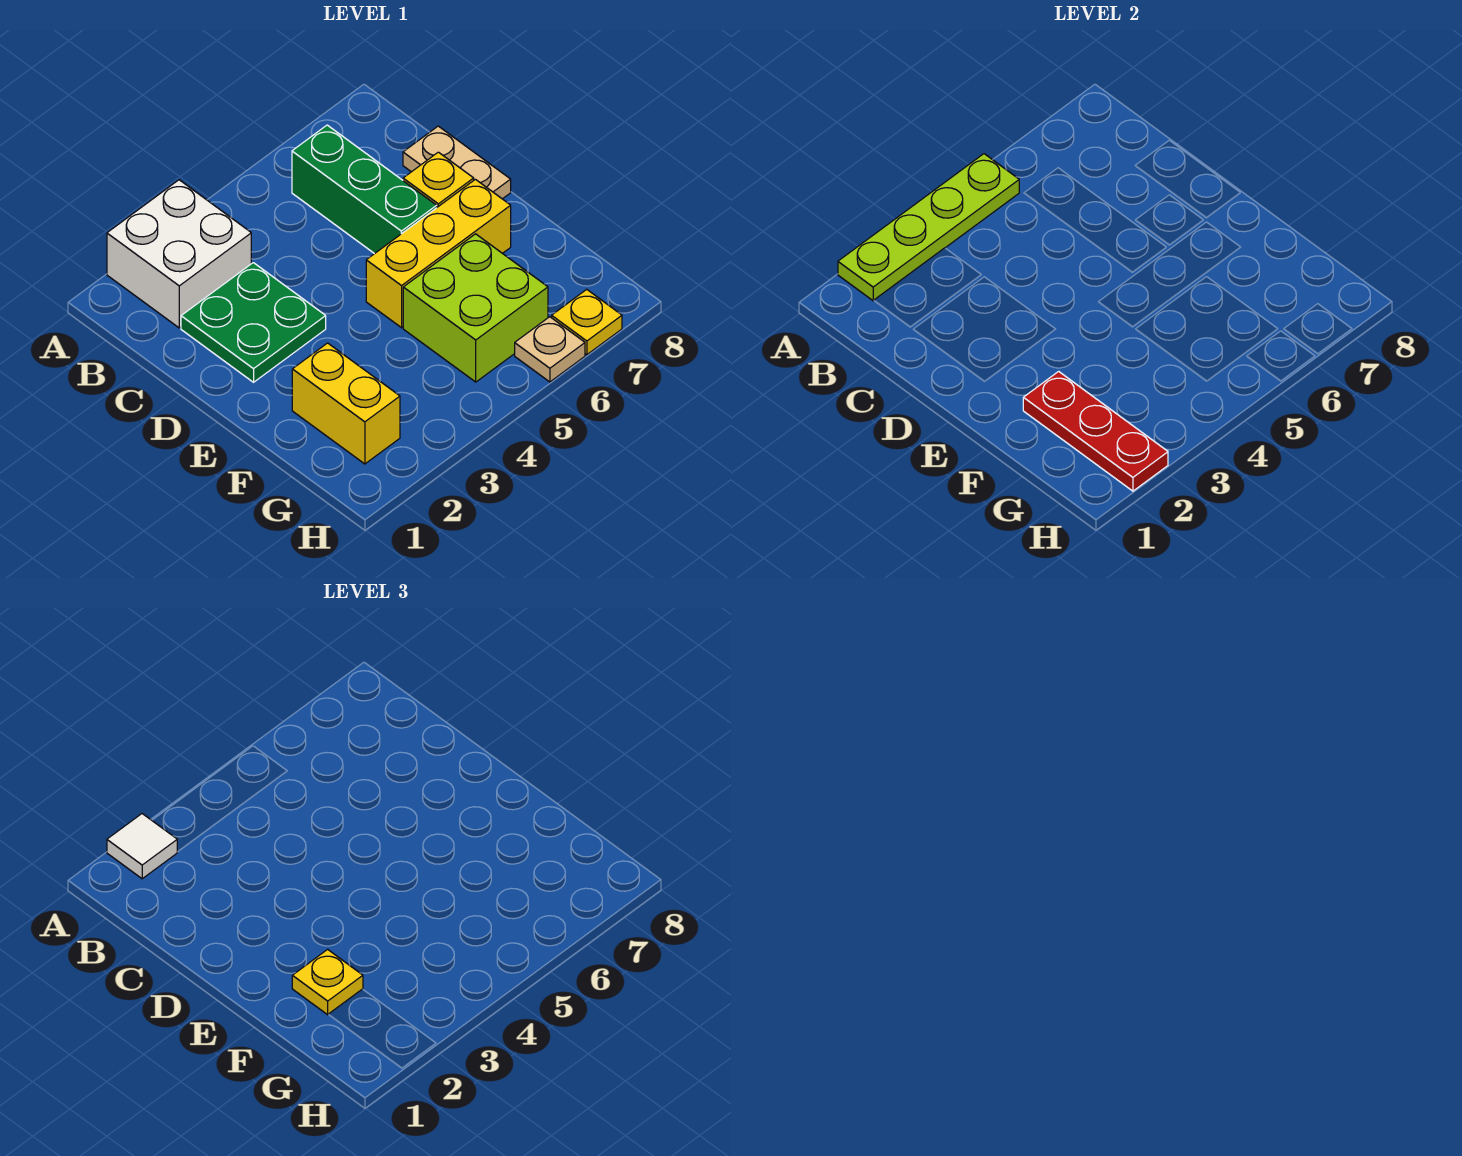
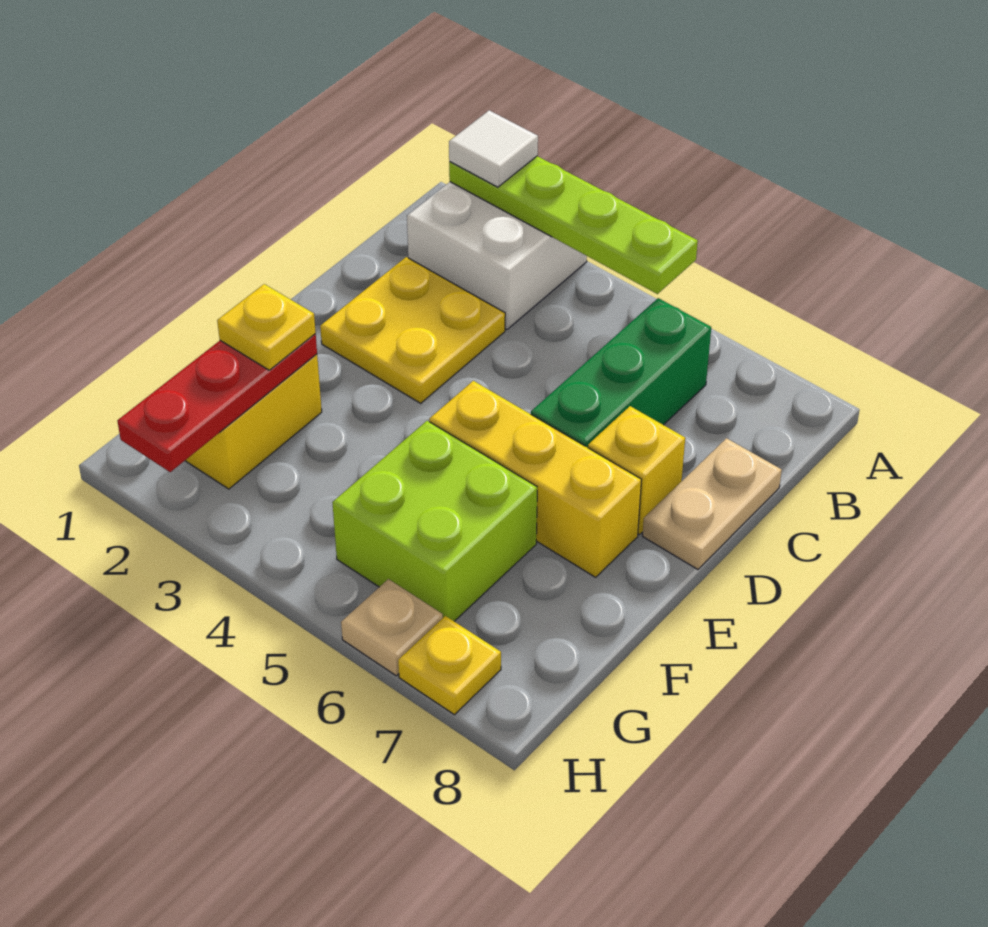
green 2x2 plate [181,263,326,382] -> yellow 2x2 plate [320,257,505,403]

